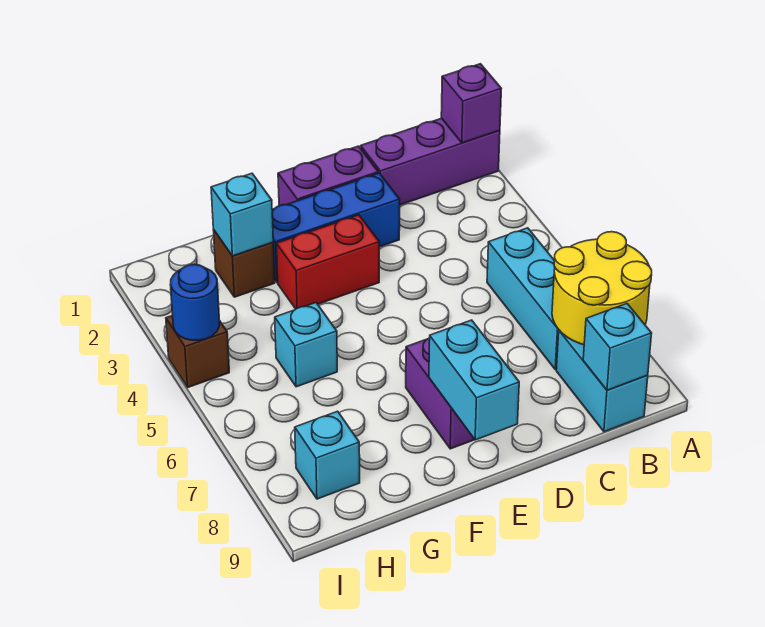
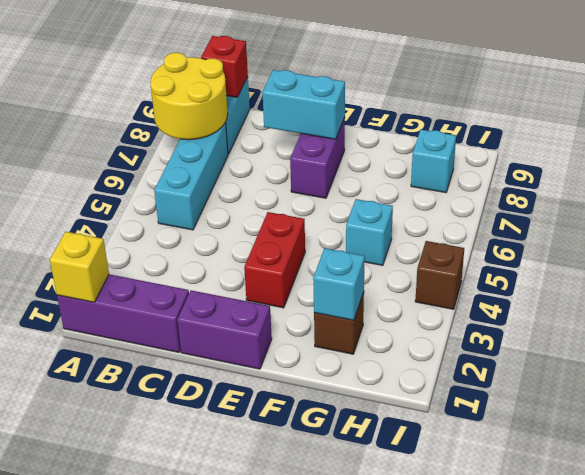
purple 1x1 brick [441,64,501,143] -> yellow 1x1 brick [50,232,109,302]
cyan 1x1 brick [583,304,652,390] -> red 1x1 brick [201,36,248,97]
blue 1x3 brick [272,173,400,282] -> none
red 1x2 brick [276,215,379,309] -> red 1x2 brick turned to [244,212,305,308]
cyan 1x2 brick [429,320,519,440] -> cyan 1x2 brick turned to [262,70,345,139]
blue 1x1 round brick [170,264,220,340] -> none

